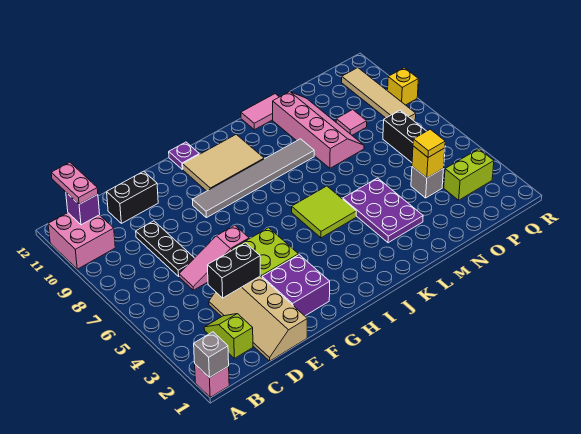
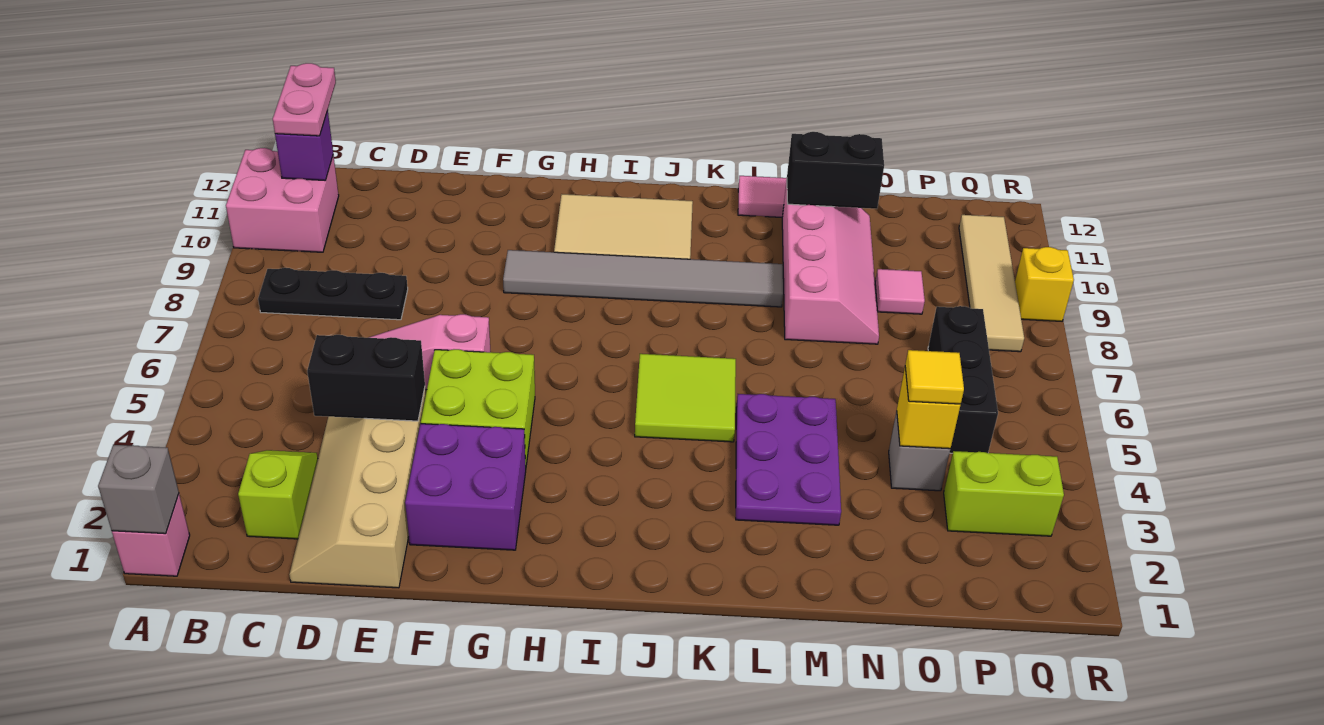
black 1x3 plate [136,221,194,276] -> black 1x3 plate turned to [258,268,408,320]
black 1x2 brick [107,171,158,223] -> black 1x2 brick moved to [787,132,884,209]
purple 1x1 plate [169,142,199,169] -> none

